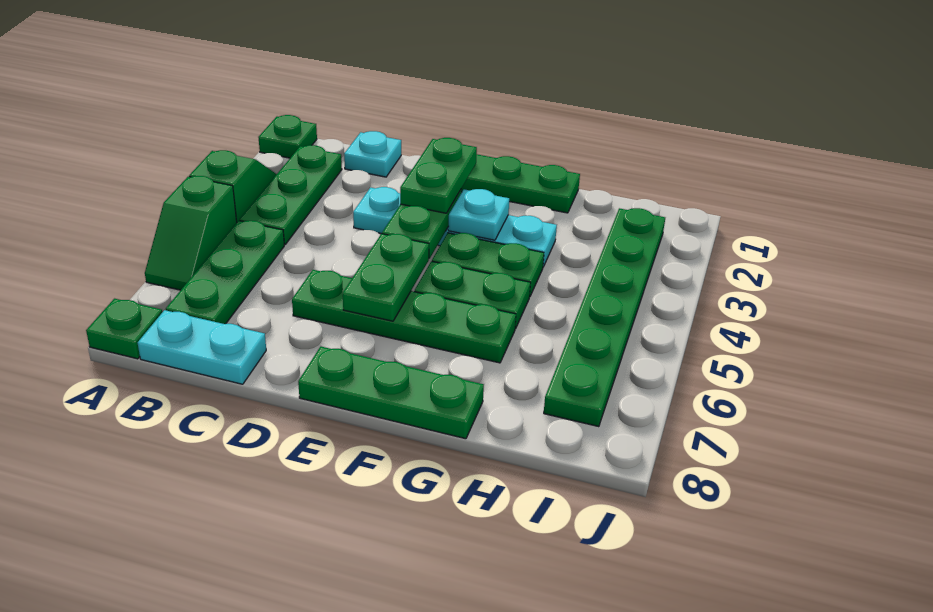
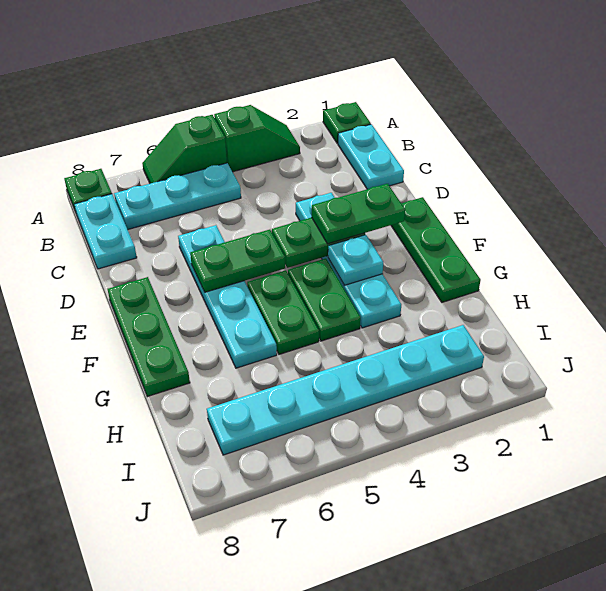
green 1x3 plate [240,145,342,245] -> none
green 1x3 plate [166,221,284,324] -> cyan 1x3 plate [114,163,241,230]
cyan 1x1 plate [344,131,401,177] -> cyan 1x2 plate [338,124,404,189]
green 1x4 plate [292,270,516,363] -> cyan 1x4 plate [178,225,277,368]
green 1x6 plate [544,208,665,427] -> cyan 1x6 plate [207,325,484,455]

